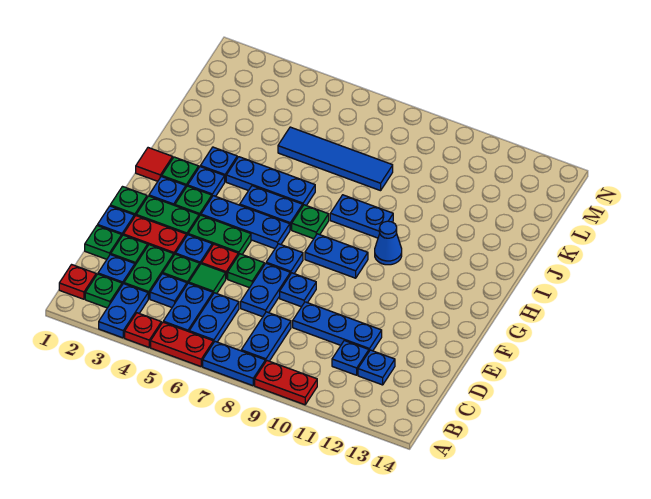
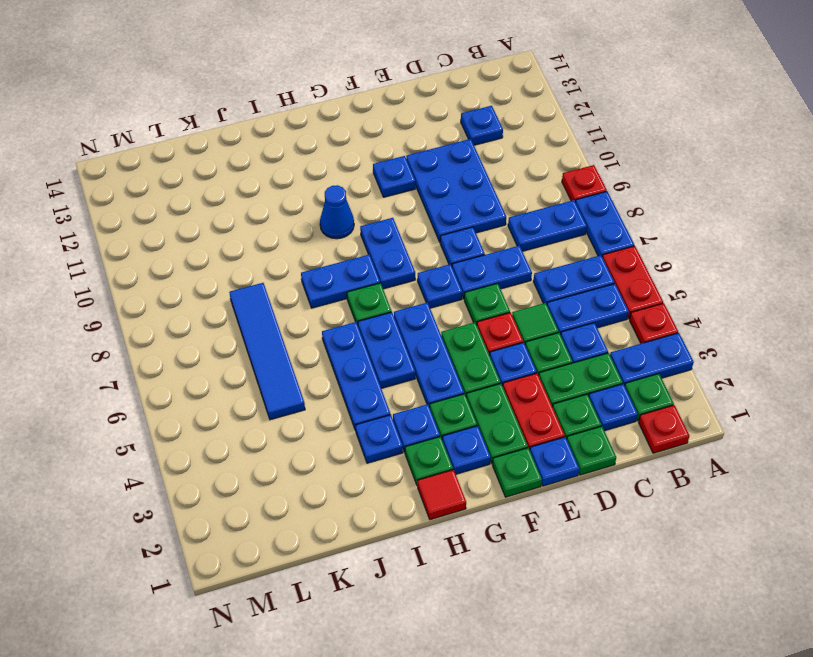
red 1x2 plate [255,361,317,405] -> red 1x1 plate [562,165,607,202]
blue 1x1 plate [332,341,369,375] -> blue 1x1 plate moved to [373,156,415,197]
blue 1x3 plate [293,302,382,351] -> blue 2x3 plate [406,139,506,242]
blue 1x2 plate [330,195,393,238] -> blue 1x2 plate turned to [301,255,380,308]

